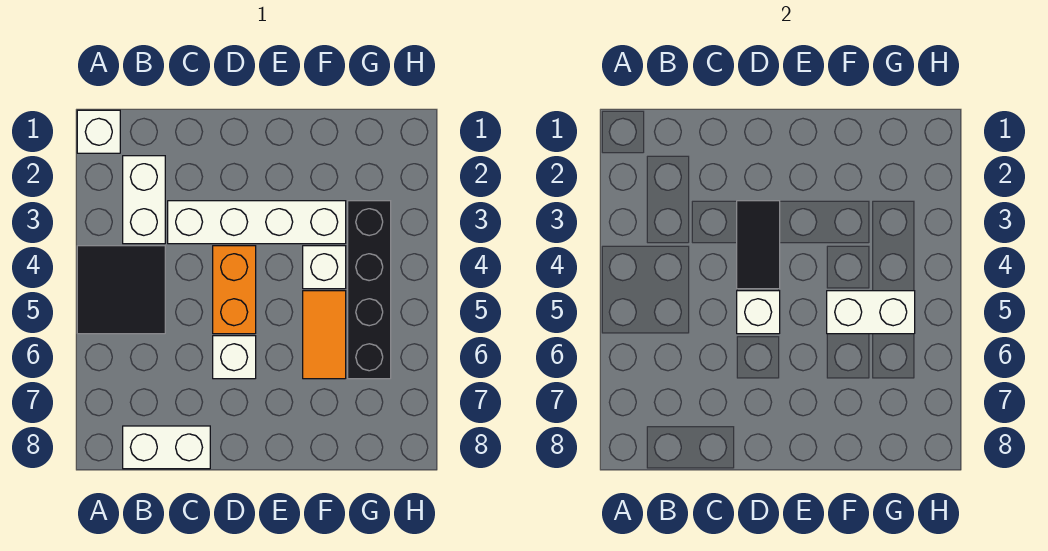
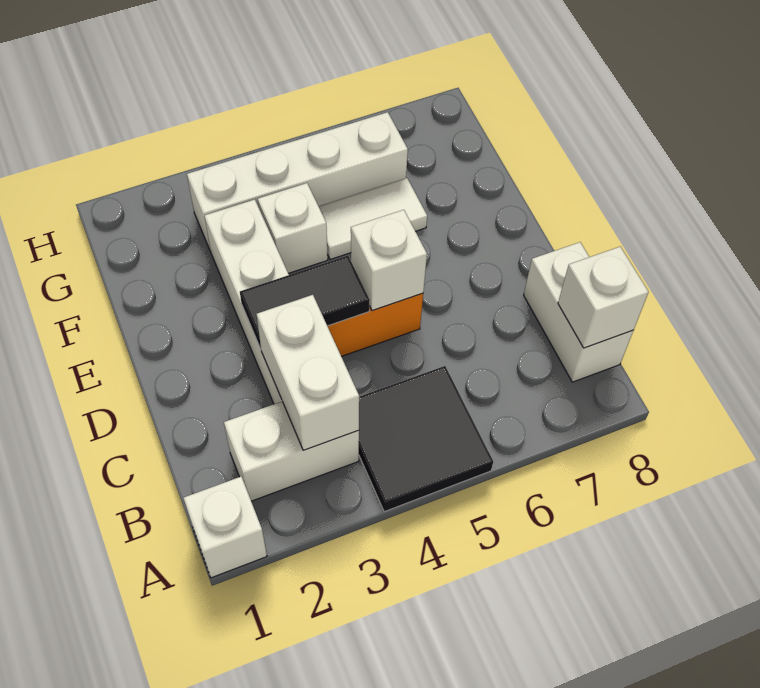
white 1x1 brick [213,336,256,379] -> white 1x1 brick moved to [558,247,649,348]
orange 1x2 tile [303,291,346,379] -> white 1x2 tile [319,178,427,260]
white 1x2 brick [827,291,915,334] -> white 1x2 brick moved to [257,295,359,450]
black 1x4 brick [348,201,391,379] -> white 1x4 brick [187,112,408,251]

